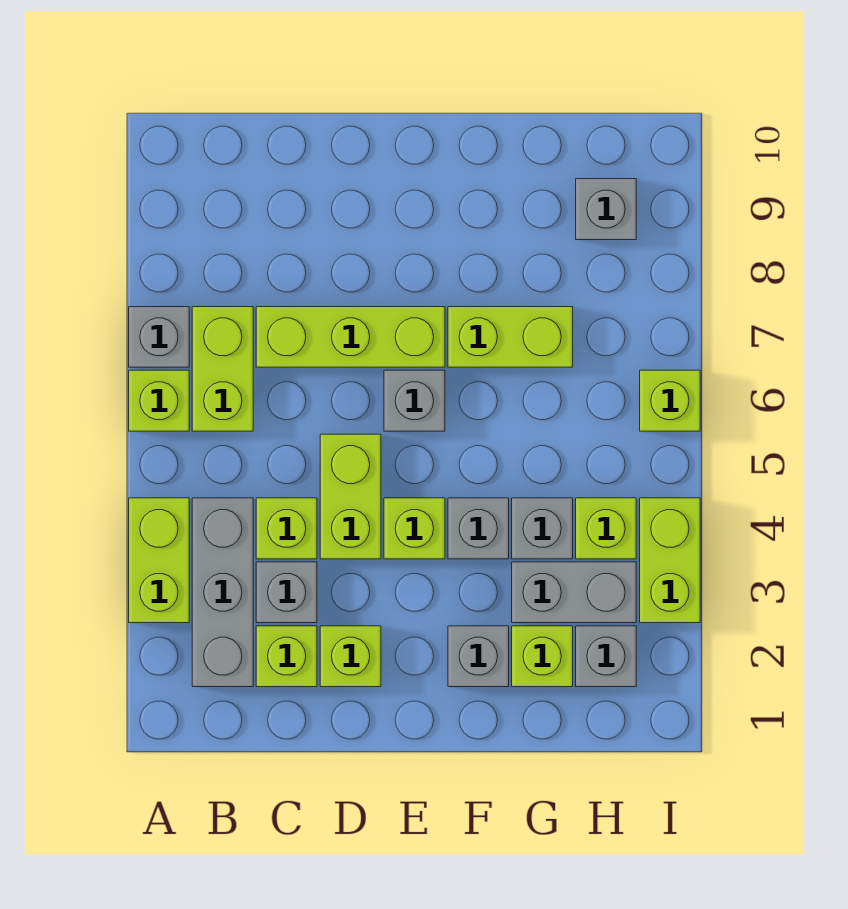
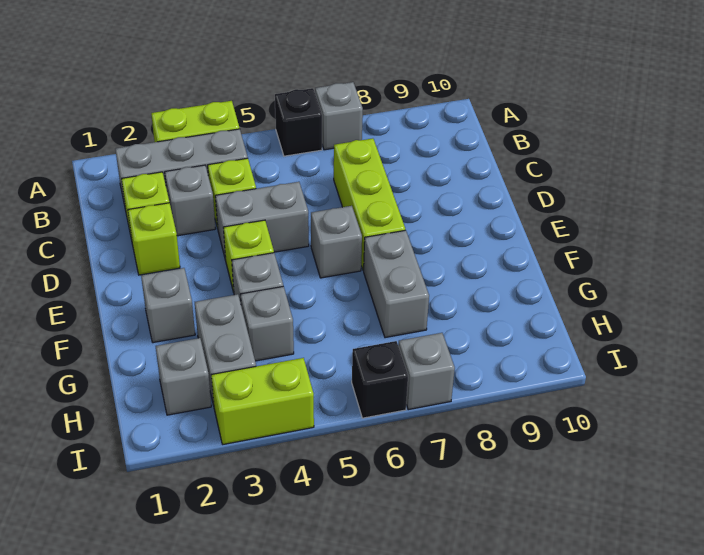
lime 1x1 brick [129,370,189,431] -> black 1x1 brick [275,88,322,156]
lime 1x2 brick [192,307,253,431] -> none
lime 1x2 brick [320,434,381,559] -> grey 1x2 brick [215,182,309,260]
lime 1x2 brick [448,307,573,367] -> grey 1x2 brick [364,230,429,338]
lime 1x1 brick [512,626,573,687] -> none
lime 1x1 brick [576,498,636,559] -> none
grey 1x1 brick [576,179,636,240] -> grey 1x1 brick moved to [398,333,455,410]
lime 1x1 brick [640,370,700,431] -> black 1x1 brick [352,341,408,418]

